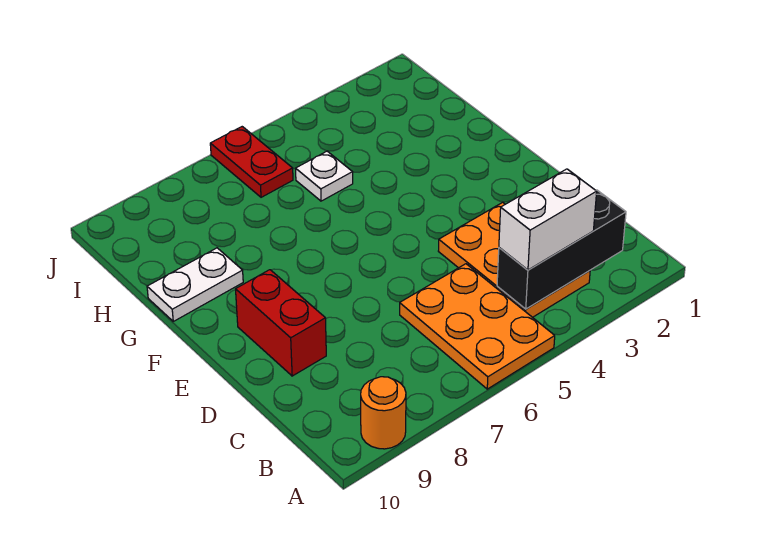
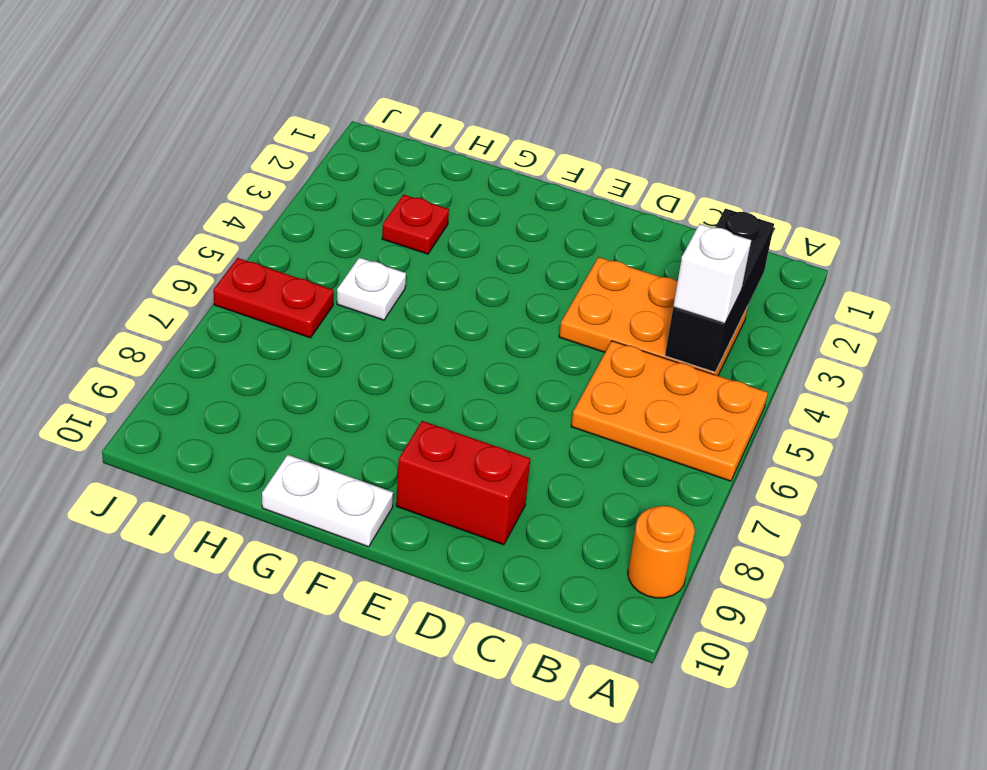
white 1x2 brick [499,169,597,270] -> white 1x1 brick [673,224,751,324]
white 1x2 plate [147,248,243,321] -> white 1x2 plate turned to [262,455,393,547]
none -> red 1x1 plate [382,195,449,254]

